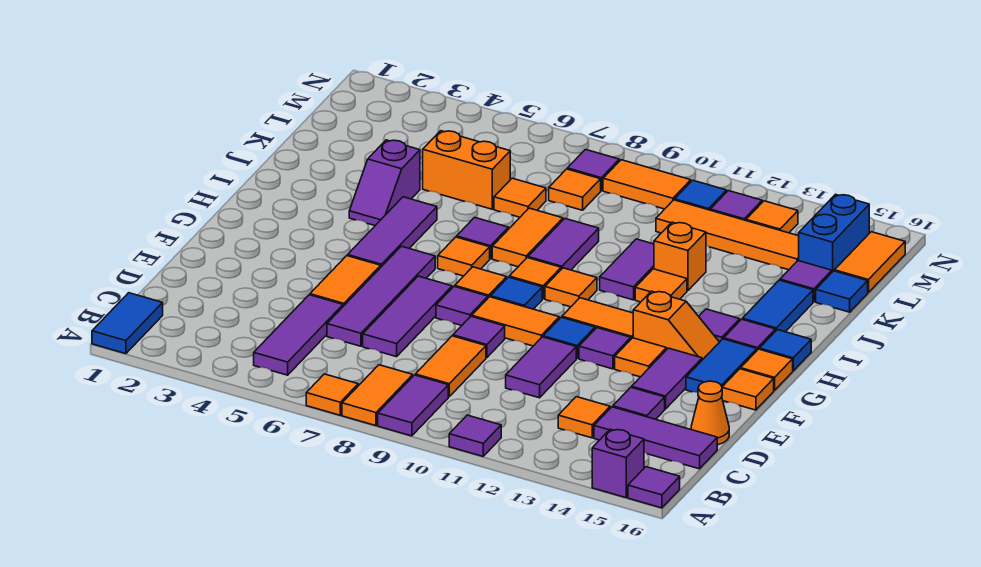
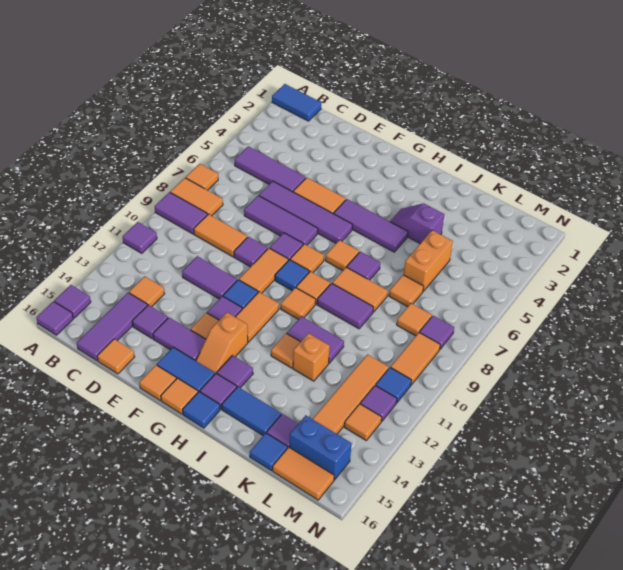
purple 1x1 brick [592,429,644,498] -> purple 1x1 tile [54,285,91,318]
orange 1x1 cone [691,381,729,445] -> orange 1x1 tile [97,339,135,374]

